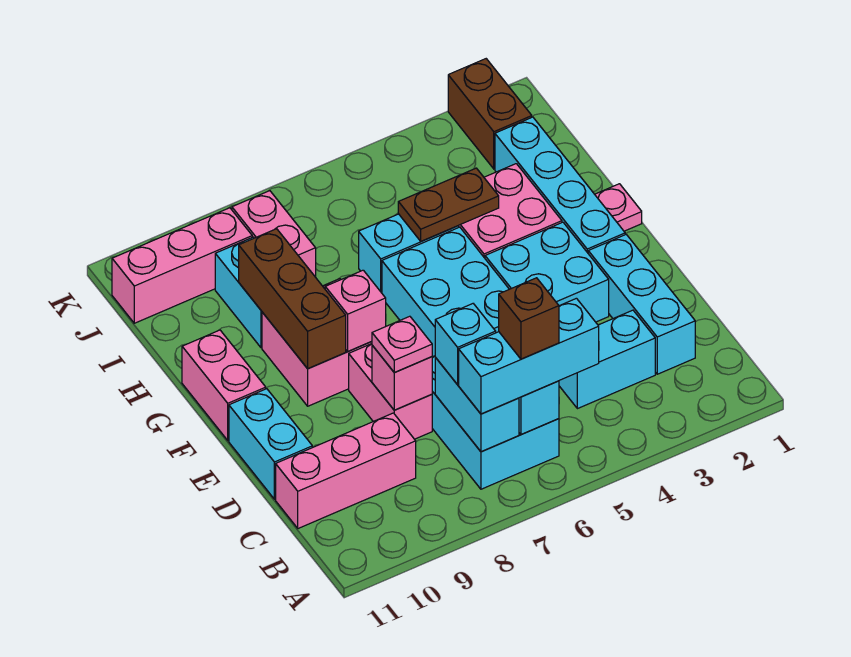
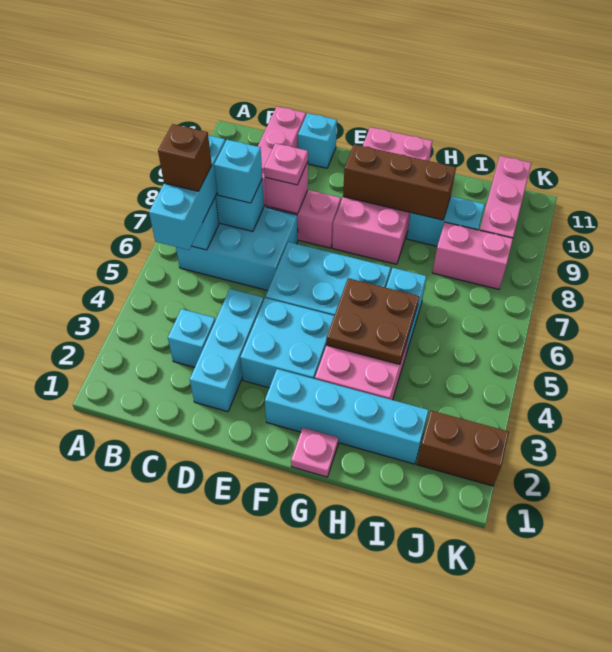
cyan 1x3 brick [588,234,695,374] -> cyan 1x3 brick turned to [190,289,263,412]
cyan 1x2 brick [559,310,655,409] -> cyan 1x1 brick [168,309,215,367]
cyan 1x2 brick [229,389,312,499] -> cyan 1x1 brick [298,113,337,168]
pink 1x1 brick [325,270,386,351] -> none
brown 1x2 plate [398,168,499,241] -> brown 2x2 plate [326,278,419,364]

